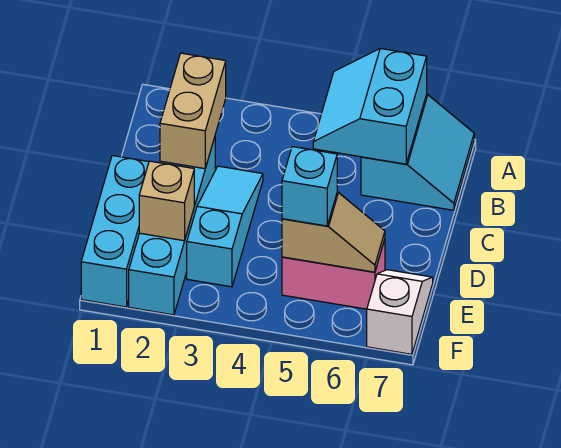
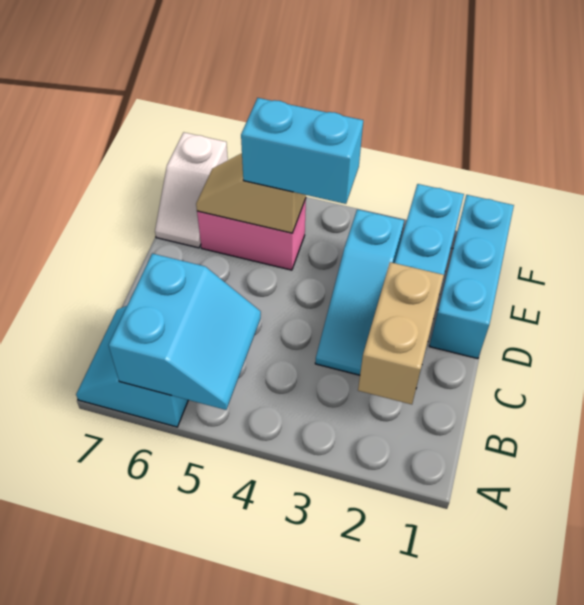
tan 1x1 brick [139,161,194,241] -> none
cyan 1x1 brick [282,147,337,226] -> cyan 1x2 brick [241,98,363,204]

